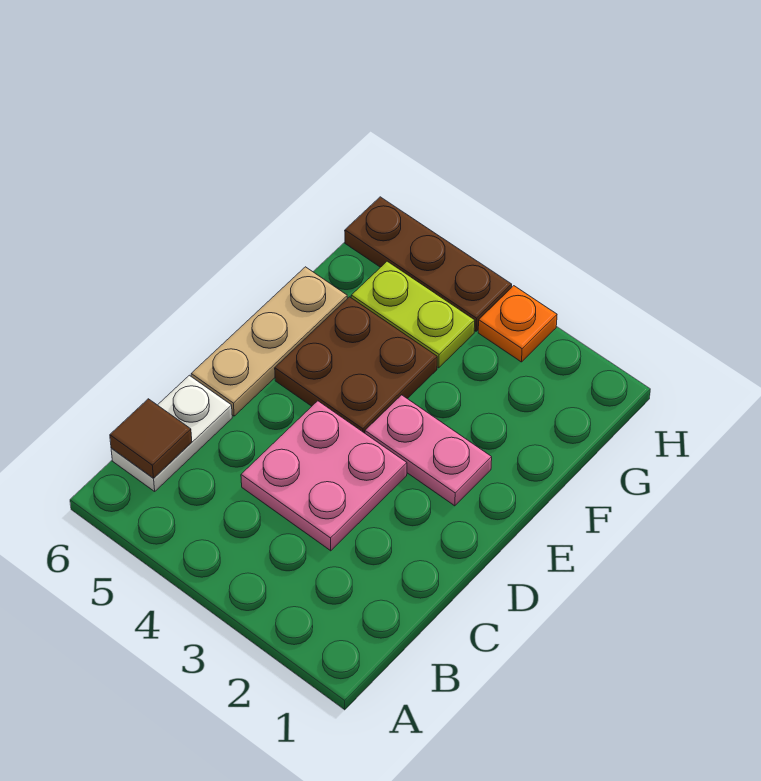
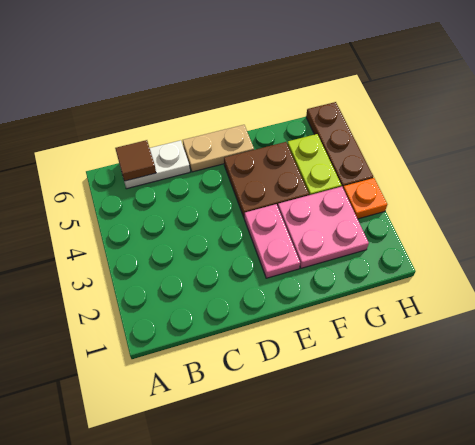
pink 2x2 plate [241,401,407,551] -> pink 2x2 plate moved to [278,186,369,268]
tan 1x3 plate [191,267,347,416] -> tan 1x2 plate [183,125,254,172]

